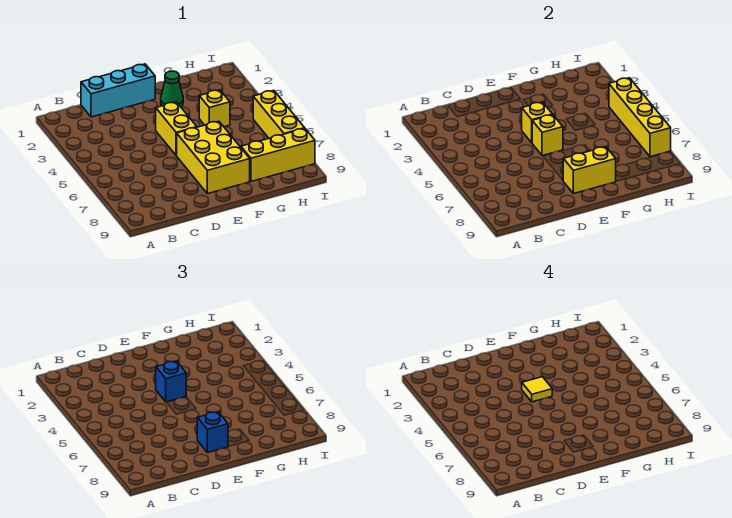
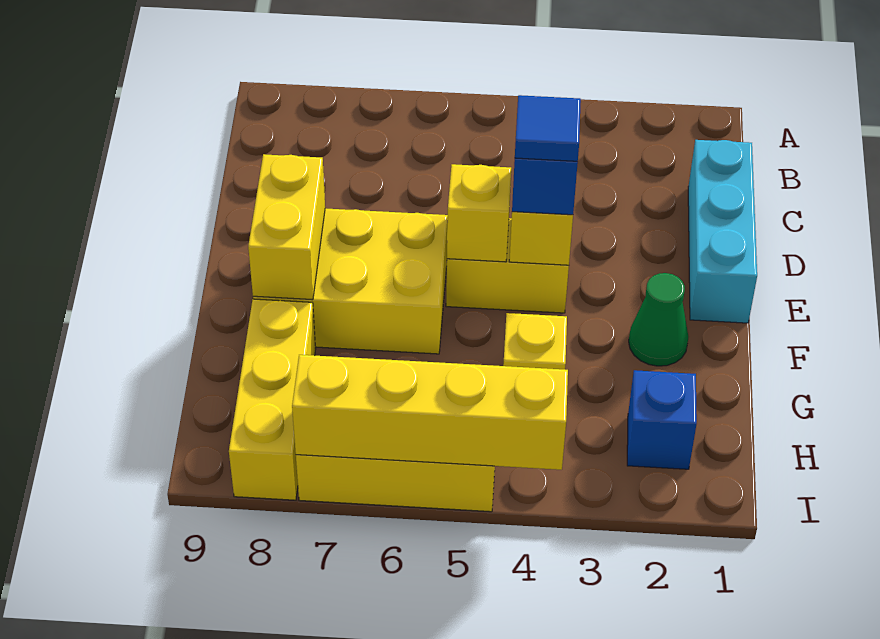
yellow 1x1 tile [522,377,552,402] -> blue 1x1 tile [515,95,581,161]
blue 1x1 brick [197,412,228,453] -> blue 1x1 brick moved to [627,370,697,469]

